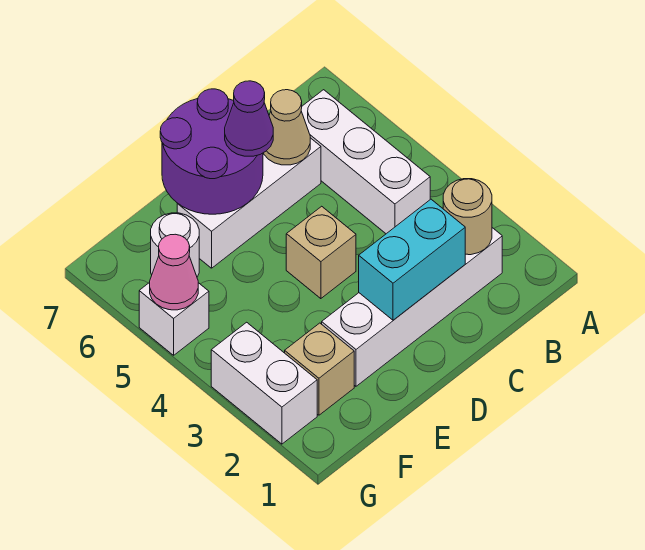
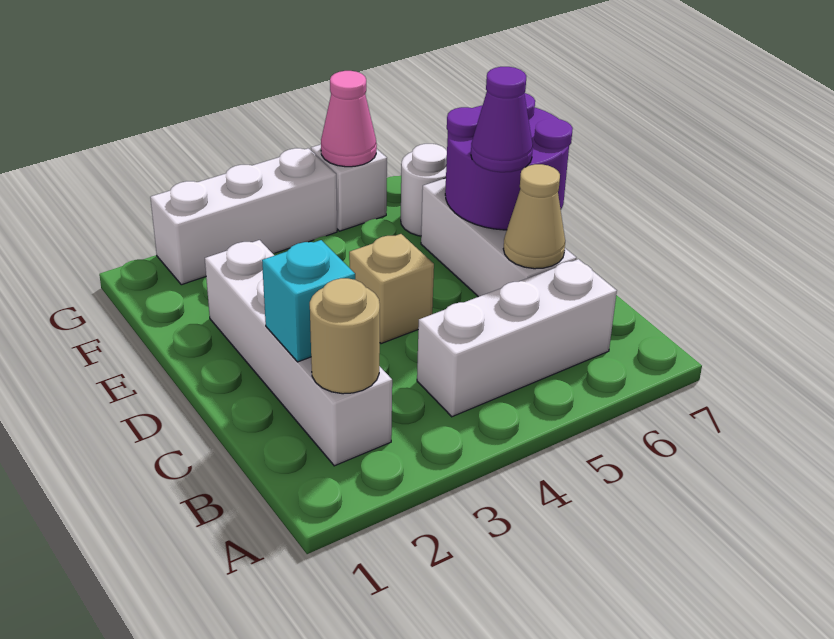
cyan 1x2 brick [359,199,465,320] -> cyan 1x1 brick [262,240,355,362]
tan 1x1 brick [285,323,354,415] -> none
white 1x2 brick [211,322,317,444] -> white 1x3 brick [150,148,337,285]

